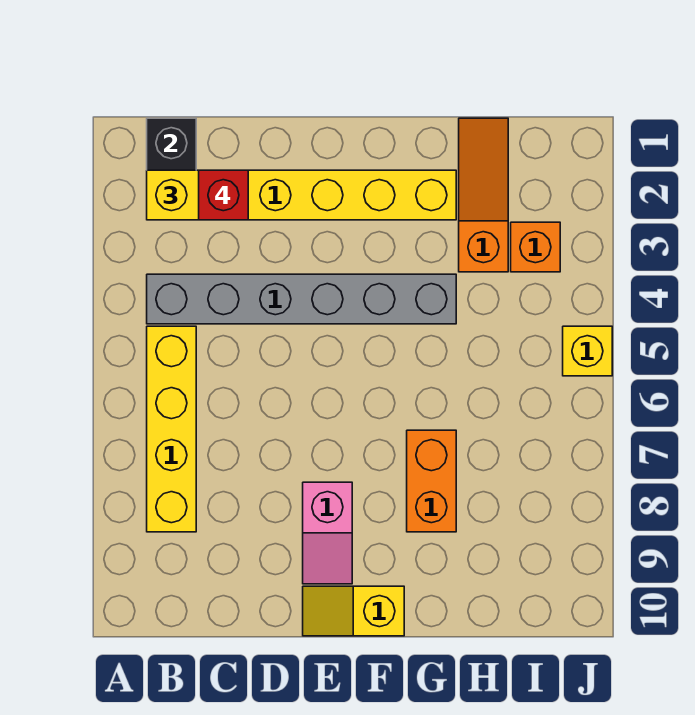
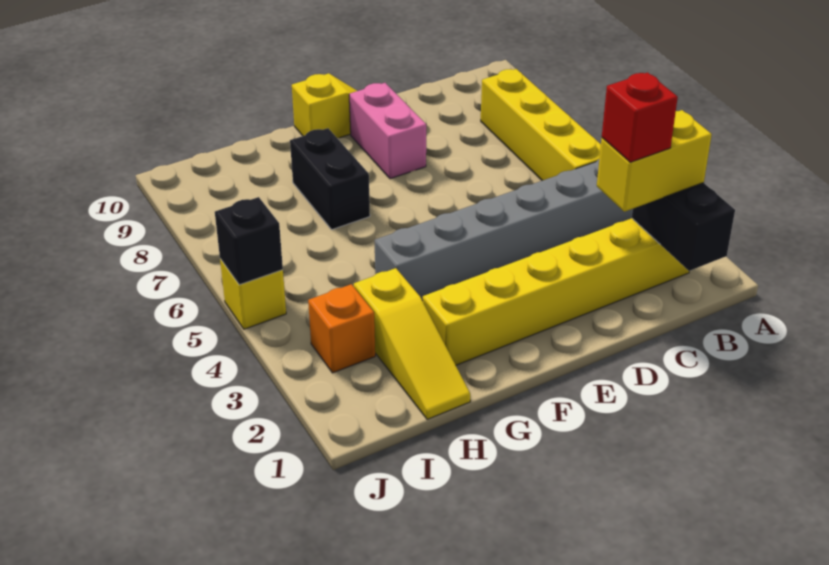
pink 1x2 slope [303,482,352,584] -> pink 1x2 brick [349,83,426,179]
orange 1x2 brick [407,430,456,532] -> black 1x2 brick [290,128,370,229]
orange 1x3 slope [459,118,508,272] -> yellow 1x3 slope [354,268,470,419]
none -> black 1x1 brick [215,197,283,285]

